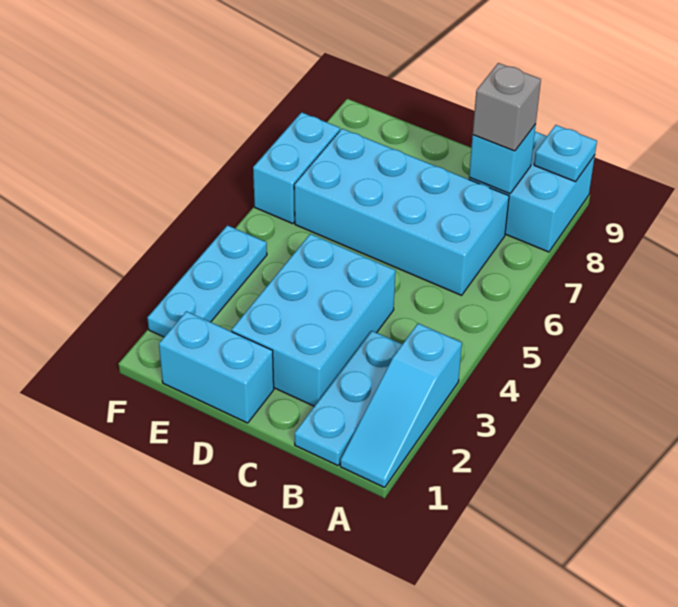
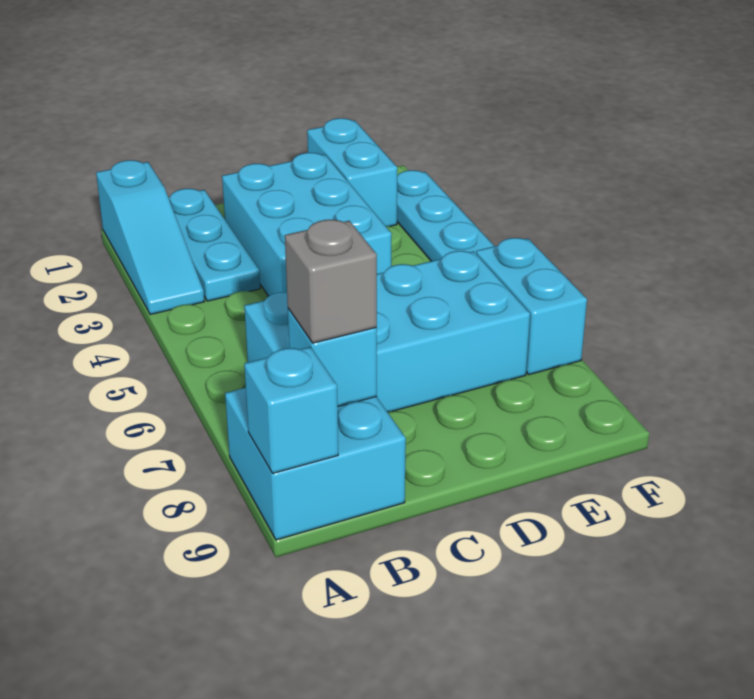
cyan 1x3 slope [340,323,462,487] -> cyan 1x3 slope turned to [96,160,205,315]
cyan 1x1 plate [534,125,597,182] -> cyan 1x1 brick [244,347,338,474]
cyan 1x2 brick [159,311,274,423] -> cyan 1x2 brick turned to [307,118,397,226]

